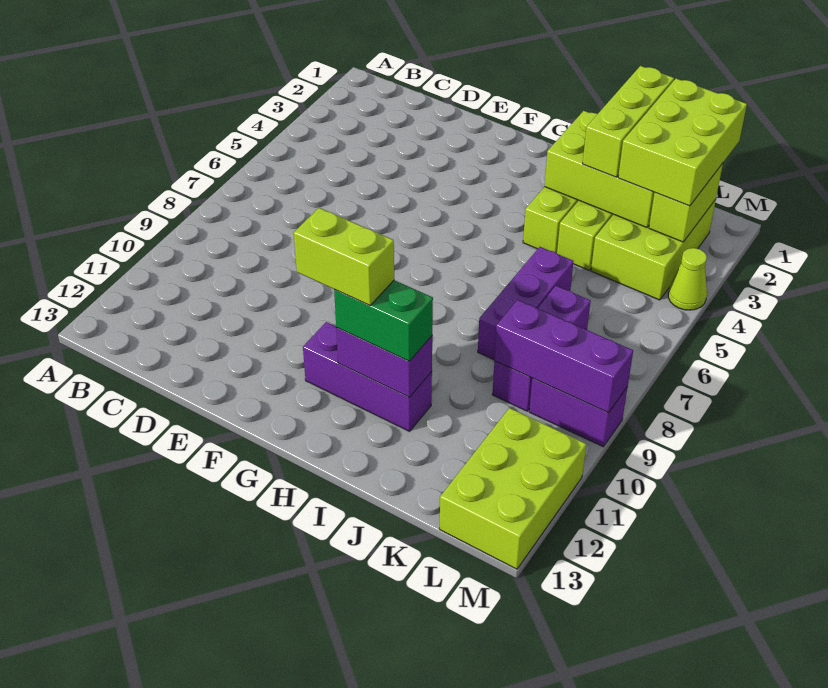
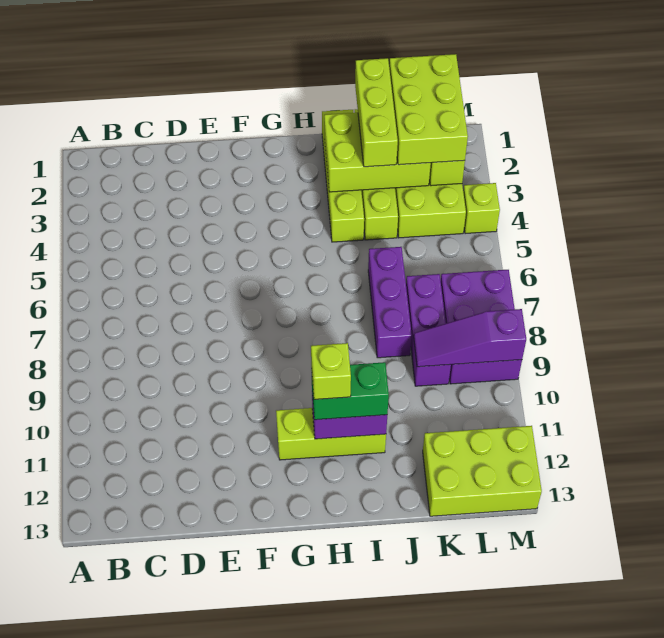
purple 1x3 brick [303,322,432,431] -> lime 1x3 brick [276,408,386,460]
lime 1x2 brick [294,208,394,305] -> lime 1x1 brick [311,343,351,399]
purple 1x3 brick [494,300,633,413] -> purple 1x3 slope [414,309,526,367]
purple 1x2 brick [529,378,628,447] -> purple 2x3 brick [441,270,522,384]
lime 2x3 brick [440,408,586,569] -> lime 2x3 brick turned to [423,426,542,516]
lime 1x1 cone [668,248,707,310] -> lime 1x1 brick [463,183,500,234]

